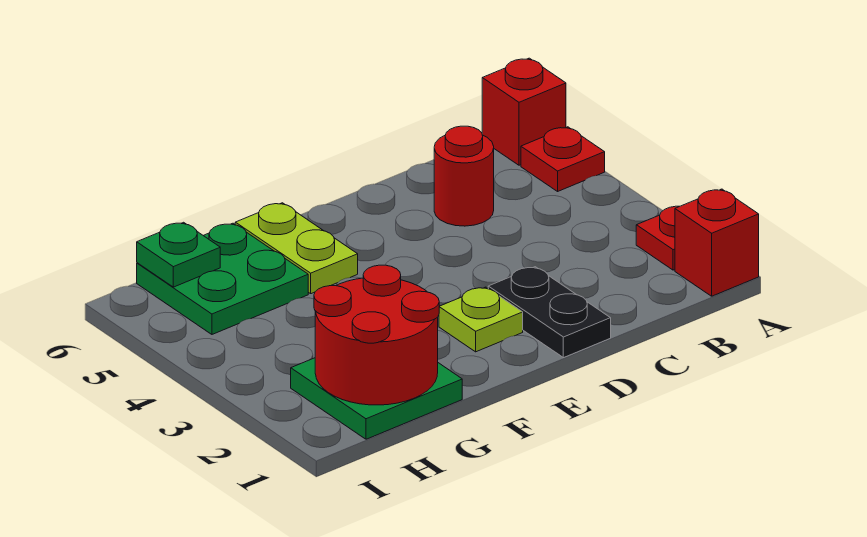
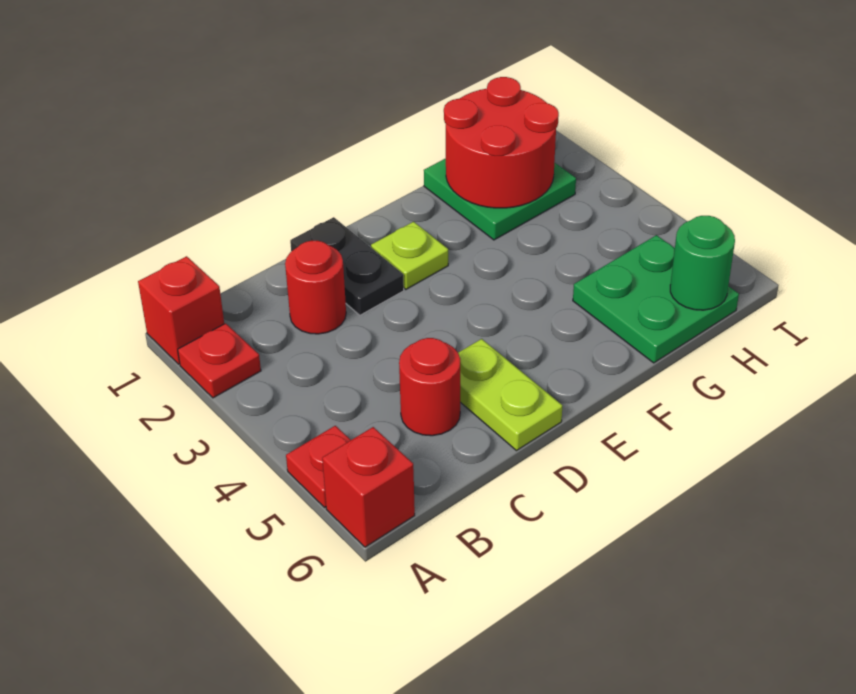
none -> red 1x1 round brick [285,241,346,334]
lime 1x2 plate [235,203,358,294] -> lime 1x2 plate moved to [458,339,562,451]
green 1x1 plate [137,222,220,287] -> green 1x1 round brick [670,216,735,310]

